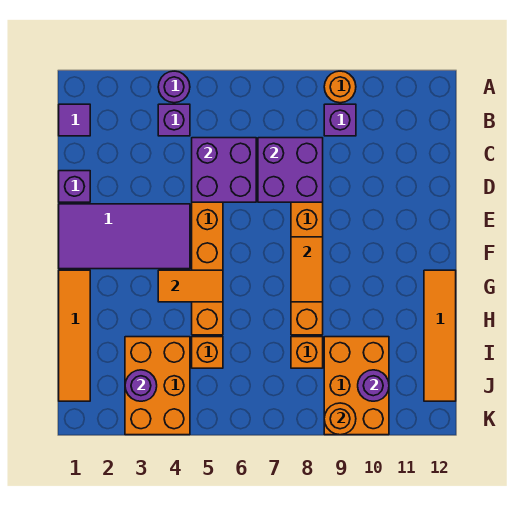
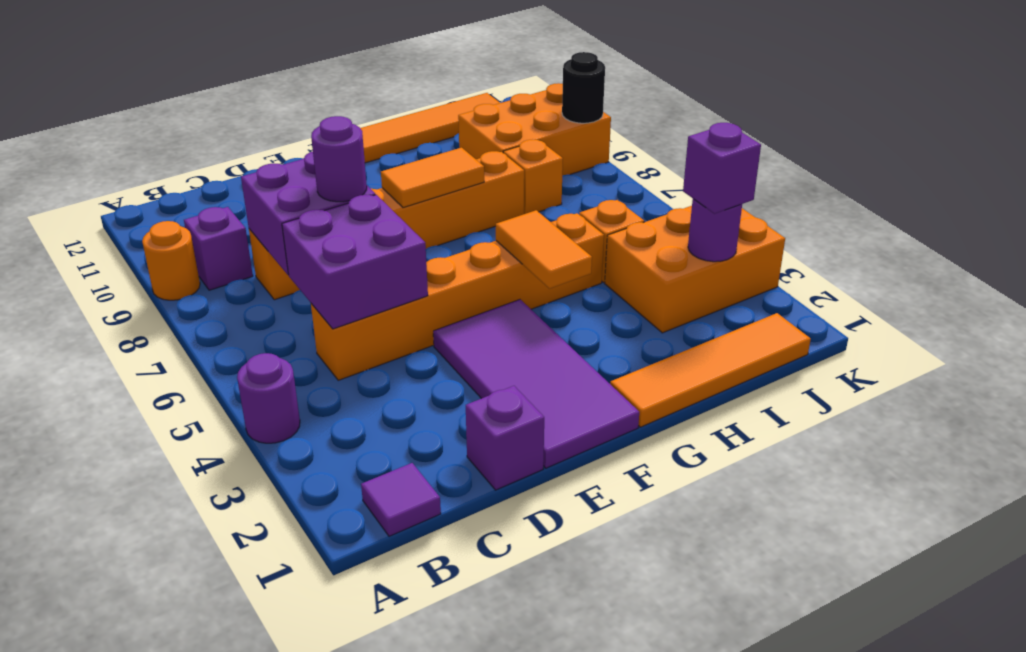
purple 1x1 brick [158,104,190,136] -> purple 1x1 brick moved to [683,123,761,214]
purple 1x1 round brick [358,370,389,401] -> purple 1x1 round brick moved to [311,116,367,202]
orange 1x1 round brick [324,403,356,435] -> black 1x1 round brick [562,52,605,123]

